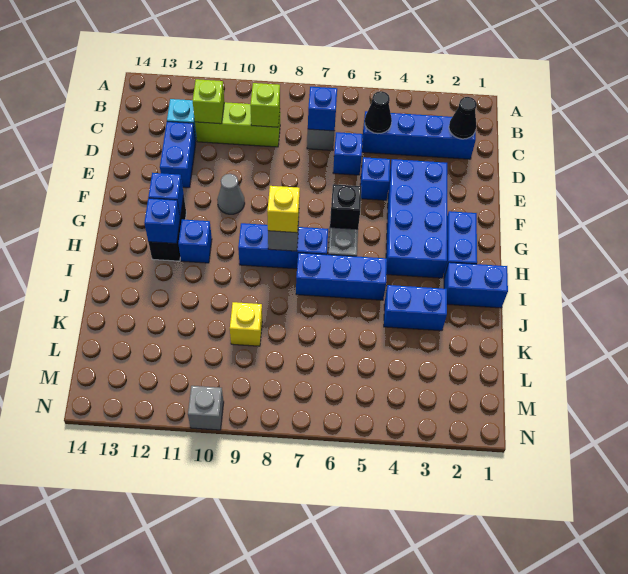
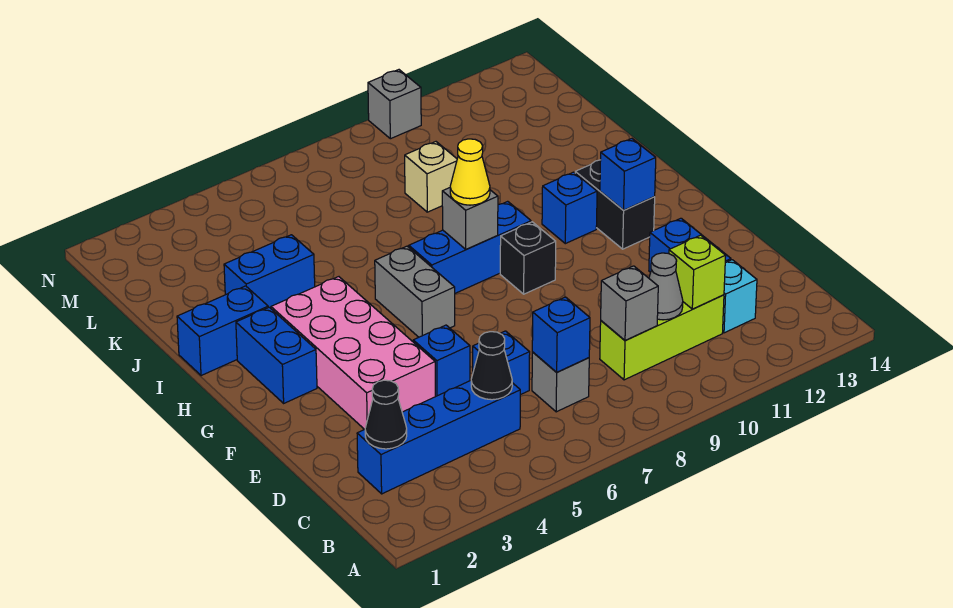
lime 1x1 brick [250,83,280,127] -> grey 1x1 brick [601,266,658,341]
blue 2x4 brick [386,159,447,278] -> pink 2x4 brick [271,277,435,429]
grey 1x1 cone [217,174,245,214] -> grey 1x1 cone moved to [649,253,683,320]
black 1x1 brick [330,184,362,229] -> black 1x1 brick moved to [500,222,556,294]
yellow 1x1 brick [267,186,300,233] -> yellow 1x1 cone [450,139,490,205]
blue 1x1 brick [144,198,180,243] -> none
blue 1x3 brick [296,253,387,300] -> none
yellow 1x1 brick [230,302,262,346] -> tan 1x1 brick [405,142,457,212]

